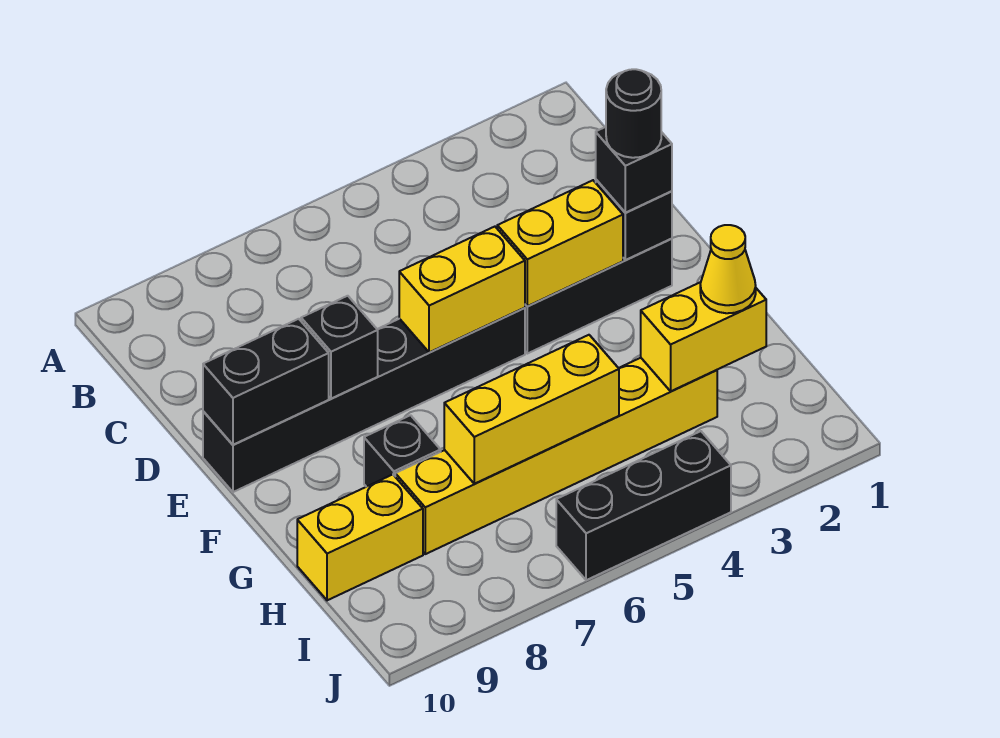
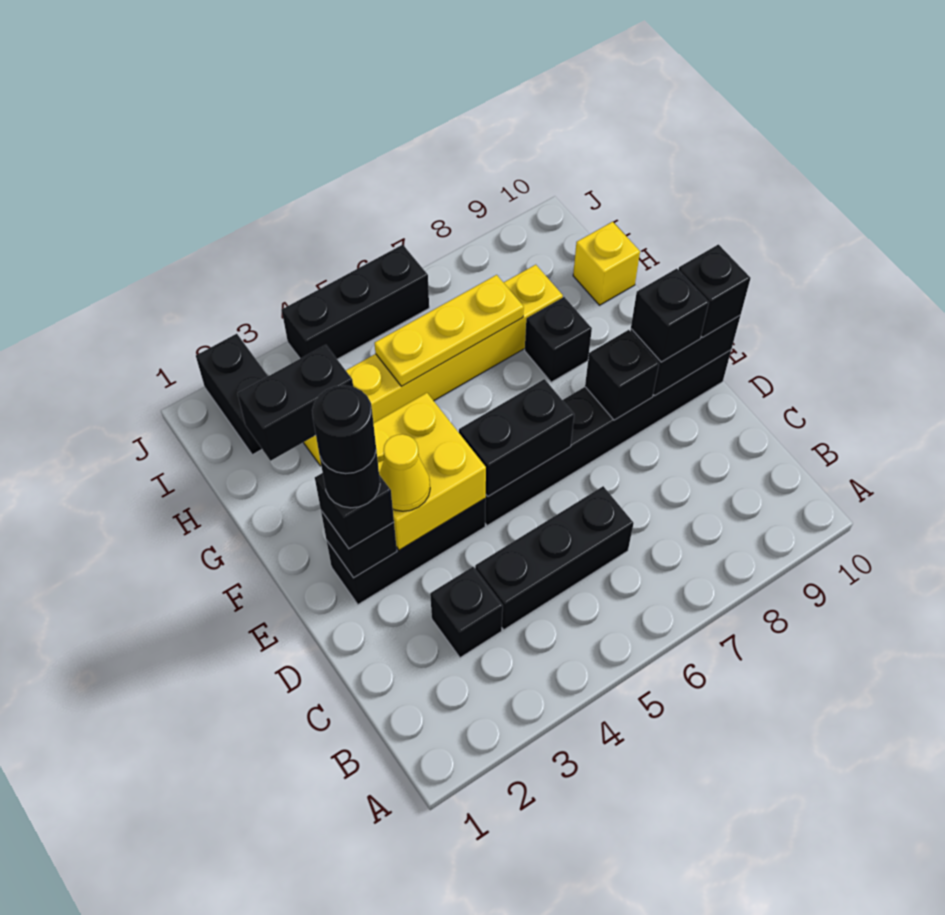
none -> black 1x1 brick [430,567,503,658]
none -> black 1x3 brick [475,486,634,630]
none -> black 1x1 round brick [312,385,376,474]
yellow 1x2 brick [497,180,623,306] -> yellow 2x2 brick [373,393,486,550]
yellow 1x2 brick [399,227,525,352] -> black 1x2 brick [459,379,574,496]
none -> black 1x1 brick [631,269,709,362]
none -> black 1x1 brick [679,245,750,337]
yellow 1x2 brick [641,282,766,391] -> black 1x2 brick [237,345,353,461]
yellow 1x1 cone [700,225,756,313] -> yellow 1x1 cone moved to [379,434,430,511]
yellow 1x3 brick [444,335,619,484] -> yellow 1x3 plate [375,275,524,386]
yellow 1x2 brick [297,475,423,600] -> yellow 1x1 brick [573,222,640,305]
none -> black 1x2 brick [196,334,268,455]

